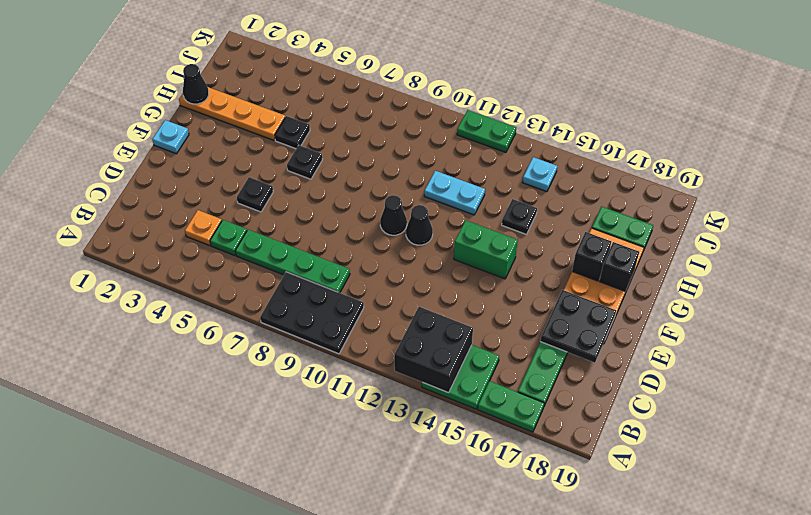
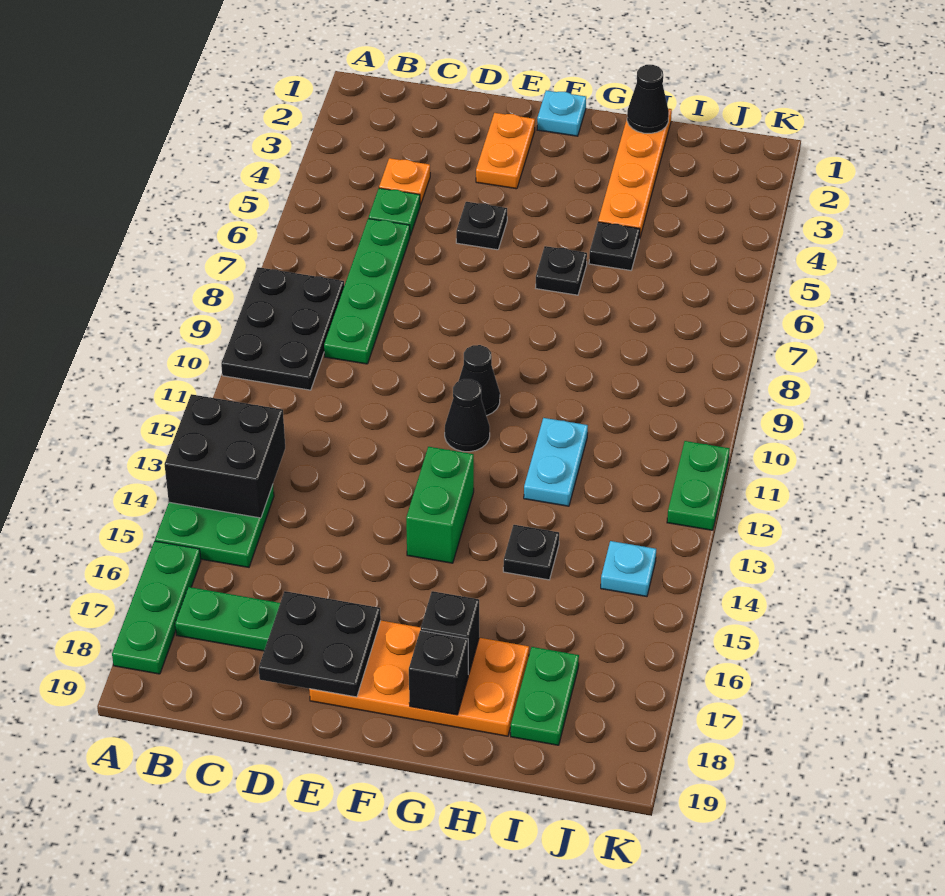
green 1x2 plate [478,381,544,432] -> green 1x3 plate [112,541,201,674]
none -> orange 1x2 plate [476,113,535,189]

